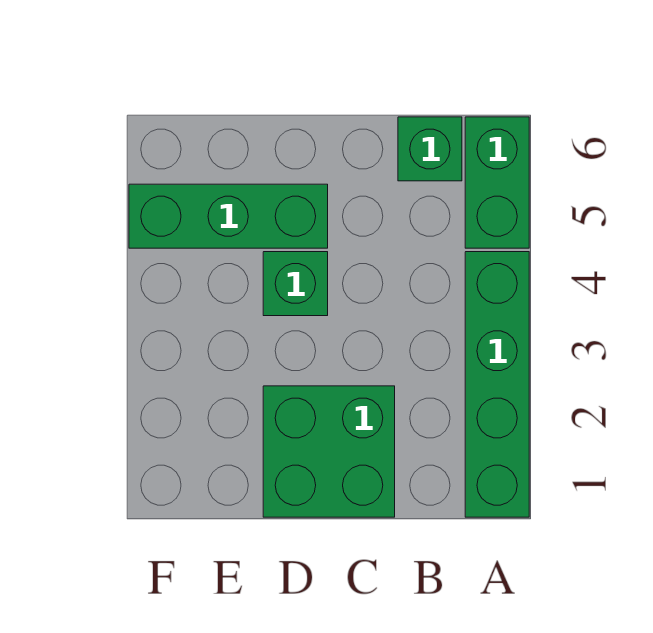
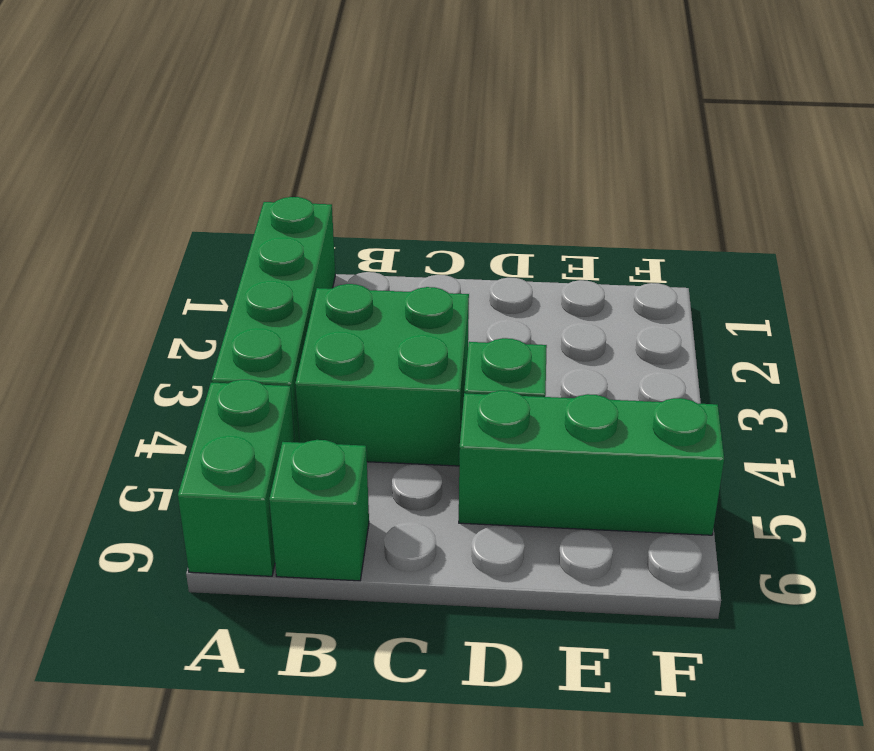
green 2x2 brick [263,386,395,517] -> green 2x2 brick moved to [295,284,469,466]

